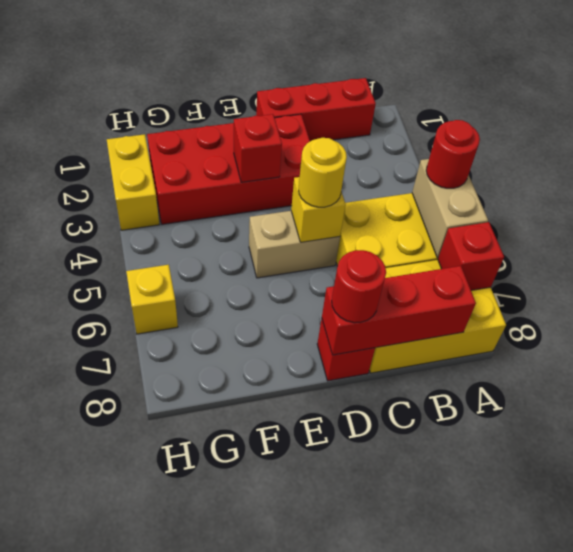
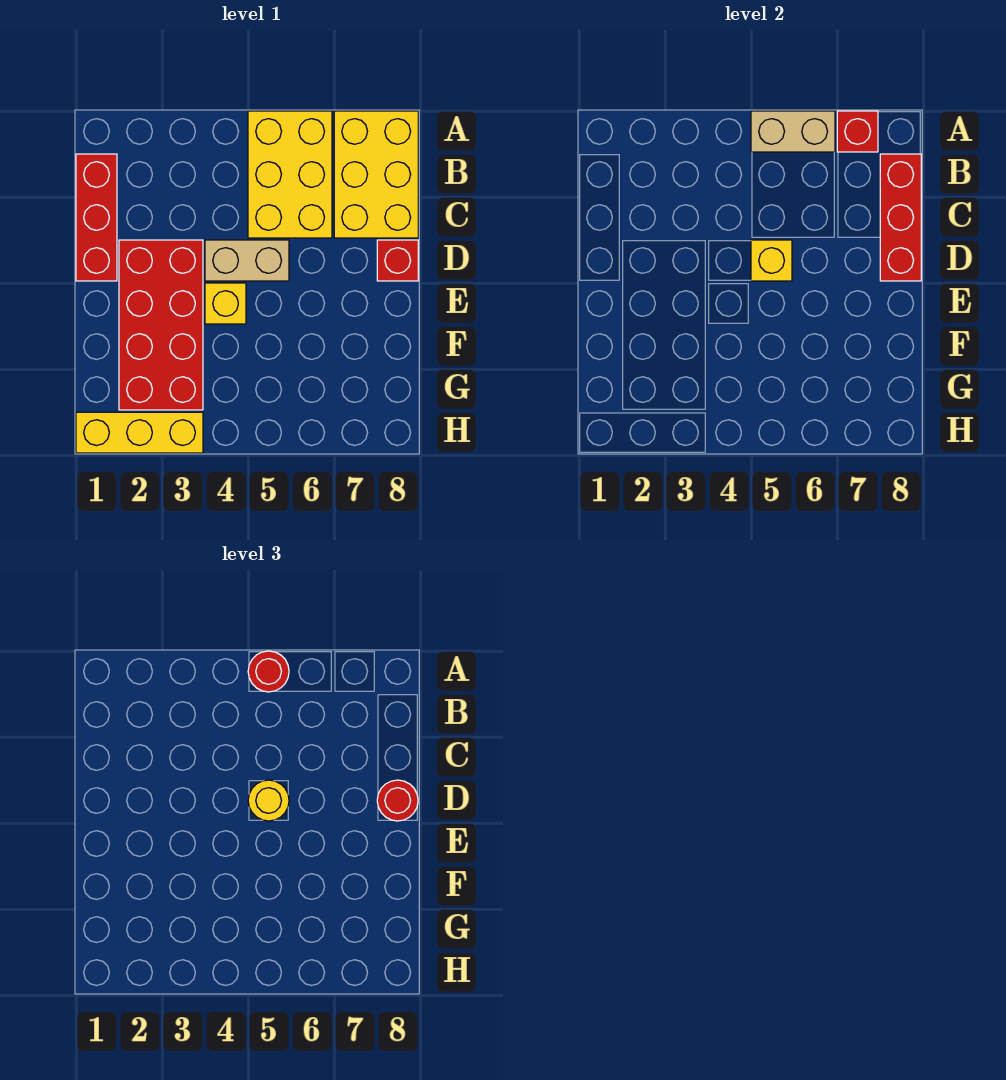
tan 1x2 brick [249,211,340,278] -> tan 1x2 brick turned to [205,240,289,281]
red 1x1 brick [234,114,282,182] -> none
yellow 1x2 brick [107,134,159,230] -> yellow 1x3 brick [76,412,203,453]
yellow 1x1 brick [126,265,178,334] -> yellow 1x1 brick moved to [205,283,246,324]

